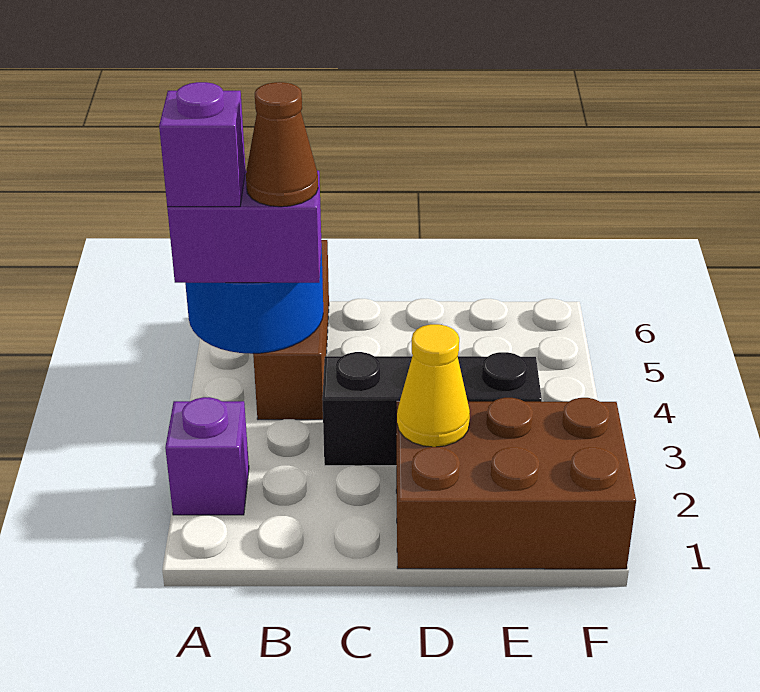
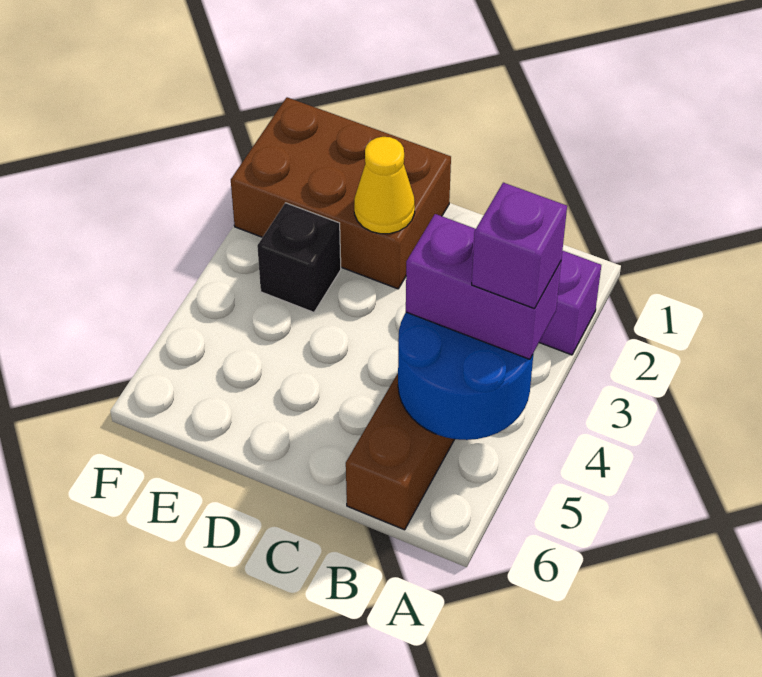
brown 1x1 cone [246,82,318,207] -> none
black 1x3 brick [322,352,542,466] -> black 1x1 brick [257,203,341,312]

